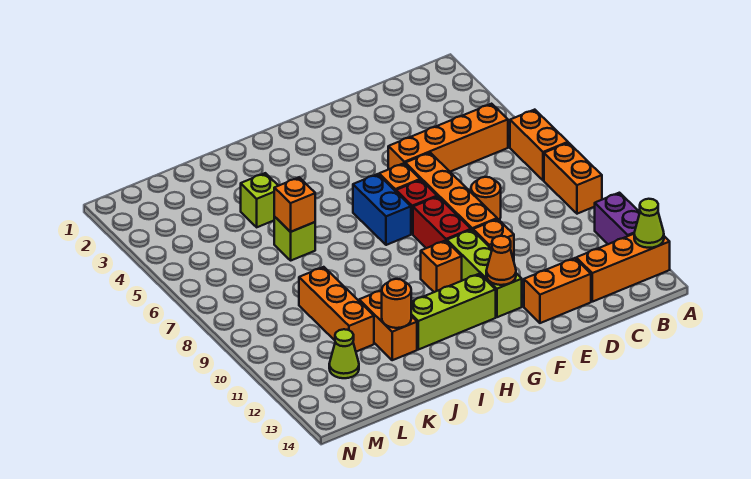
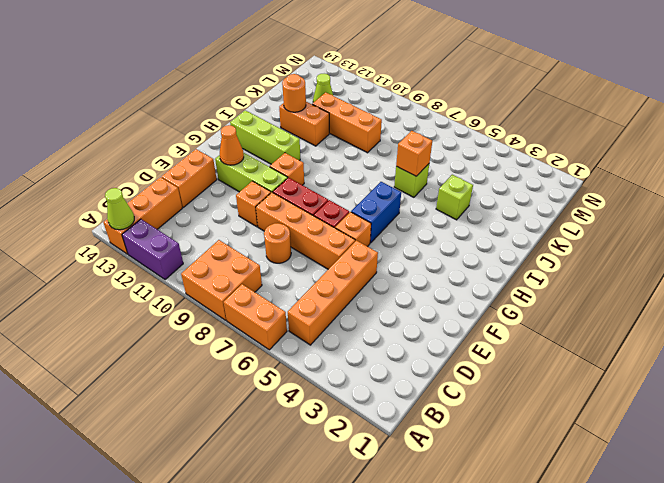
orange 1x2 brick [544,143,602,214] -> orange 2x2 brick [181,240,262,320]
blue 1x2 brick [353,174,411,245] -> blue 1x2 brick turned to [351,182,401,243]
lime 1x3 brick [411,274,496,350] -> lime 1x3 brick turned to [230,110,300,164]

